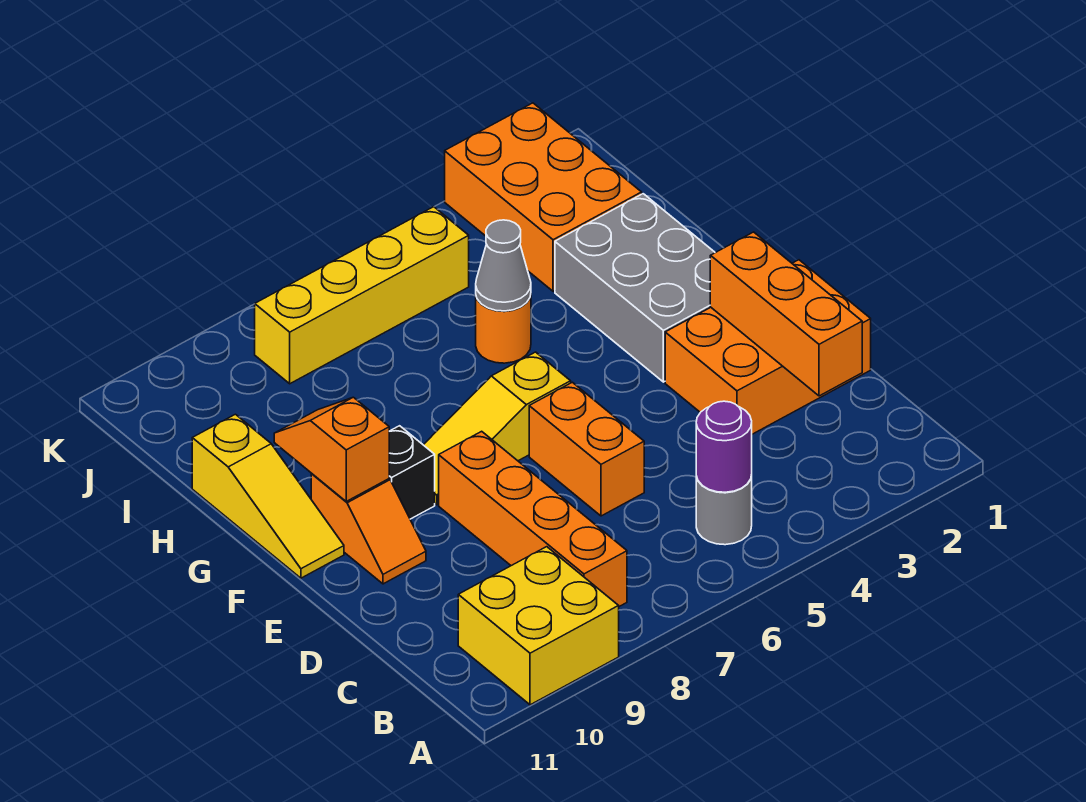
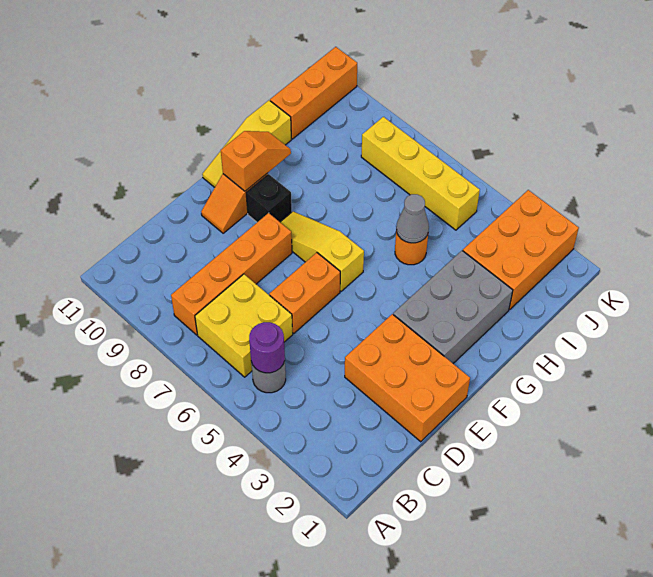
yellow 2x2 brick [458,547,619,705] -> yellow 2x2 brick moved to [195,274,293,377]
orange 1x3 brick [710,232,862,396] -> orange 1x3 brick moved to [270,47,357,139]

